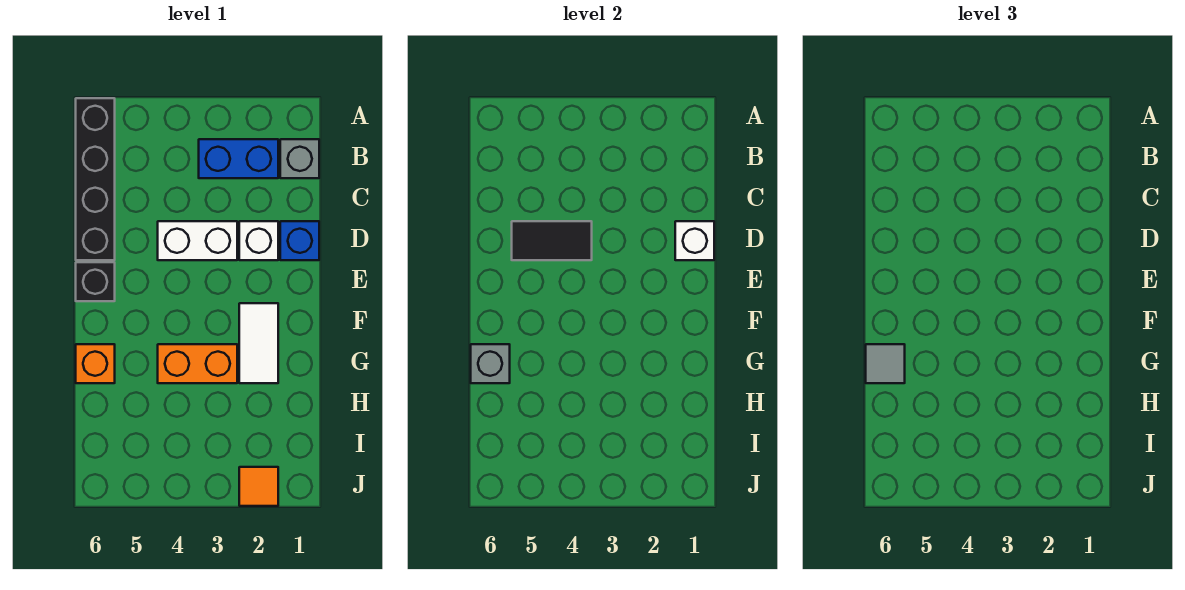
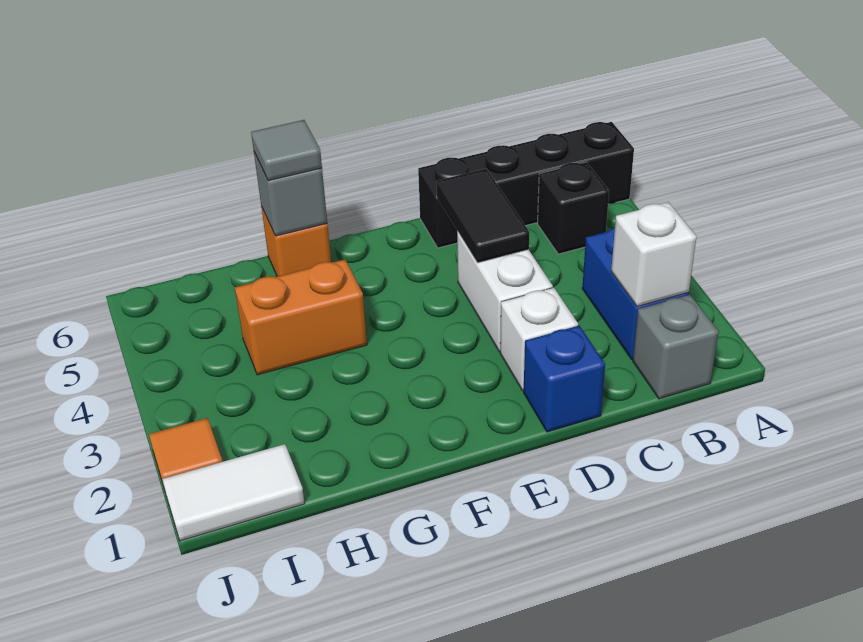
white 1x1 brick [675,221,714,260] -> white 1x1 brick moved to [611,202,697,307]
black 1x1 brick [76,262,115,301] -> black 1x1 brick moved to [538,162,609,254]
white 1x2 tile [239,303,278,383] -> white 1x2 tile moved to [162,444,305,541]
orange 1x2 brick [158,344,237,383] -> orange 1x2 brick turned to [235,260,367,375]

